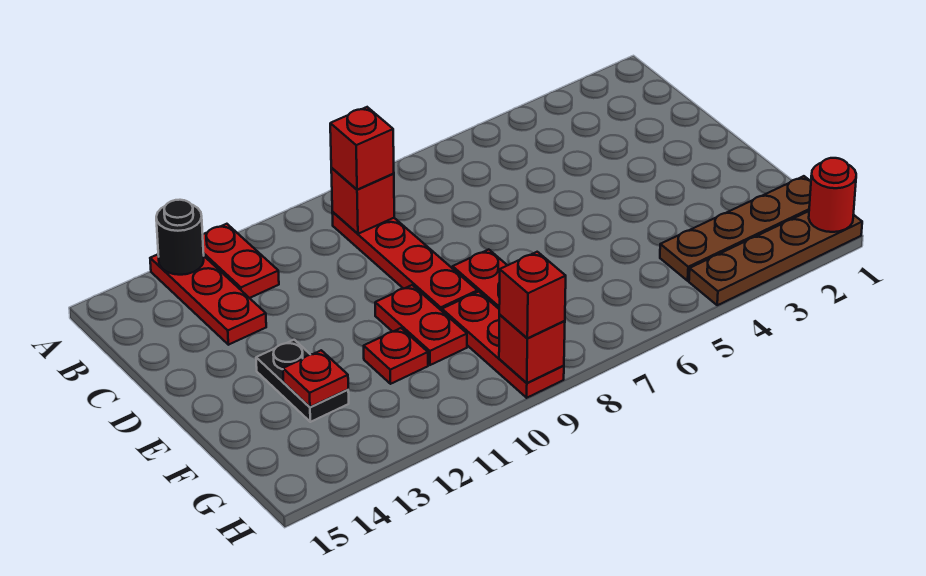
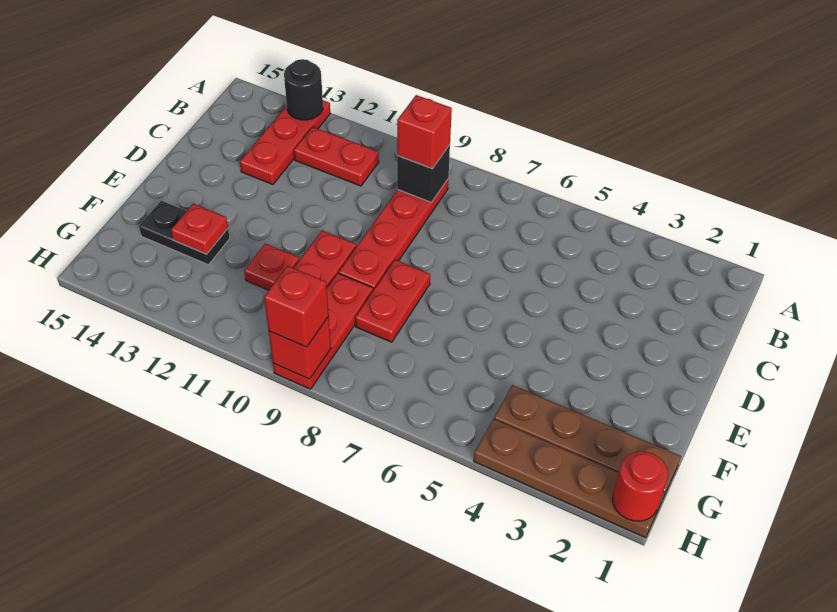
red 1x2 plate [203,224,279,298] -> red 1x2 plate turned to [294,127,379,186]
red 1x1 brick [331,168,394,234] -> black 1x1 brick [397,145,450,202]
black 1x2 plate [256,340,349,422] -> black 1x2 plate turned to [139,201,230,265]

